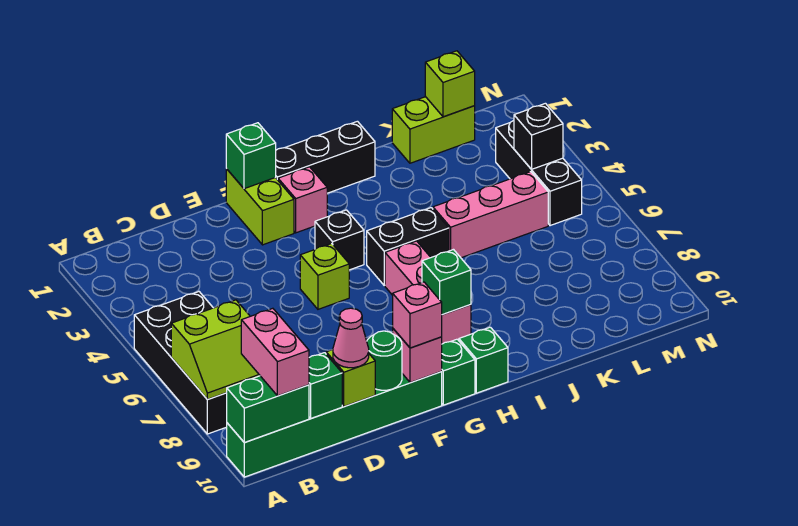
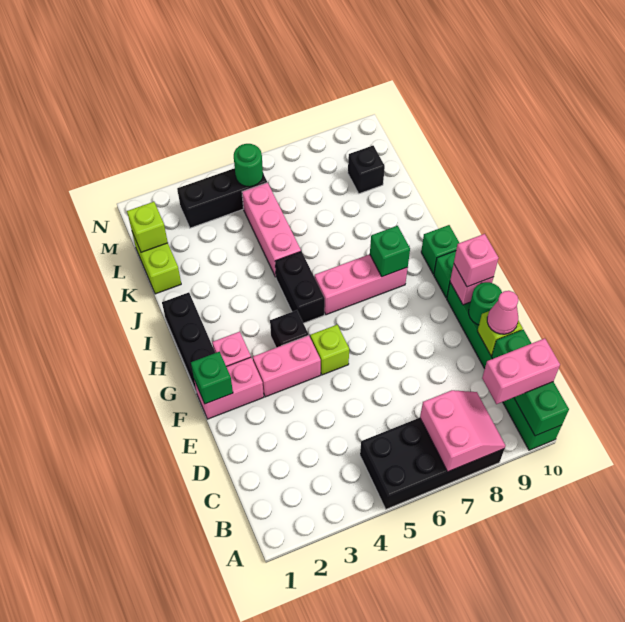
lime 2x2 slope [171,300,260,400] -> pink 2x2 slope [420,390,505,472]
lime 1x2 brick [226,169,294,245] -> pink 1x2 brick [194,357,264,419]
none -> pink 1x2 brick [253,335,321,397]
black 1x1 brick [514,103,563,169] -> black 1x1 brick moved to [348,146,385,194]
none -> green 1x1 round brick [234,144,263,187]

